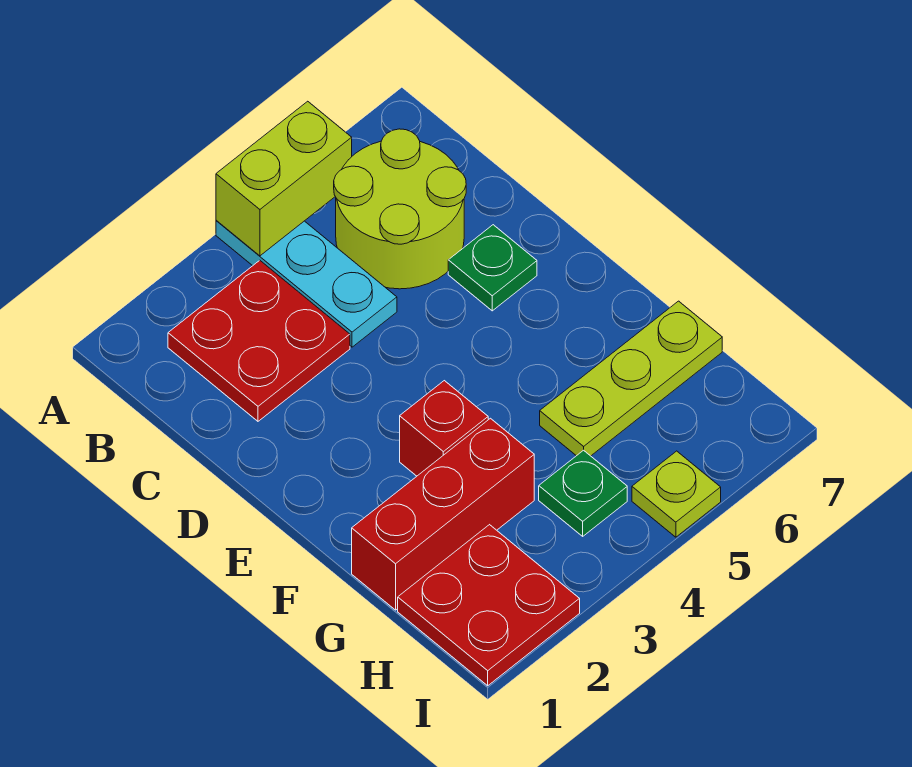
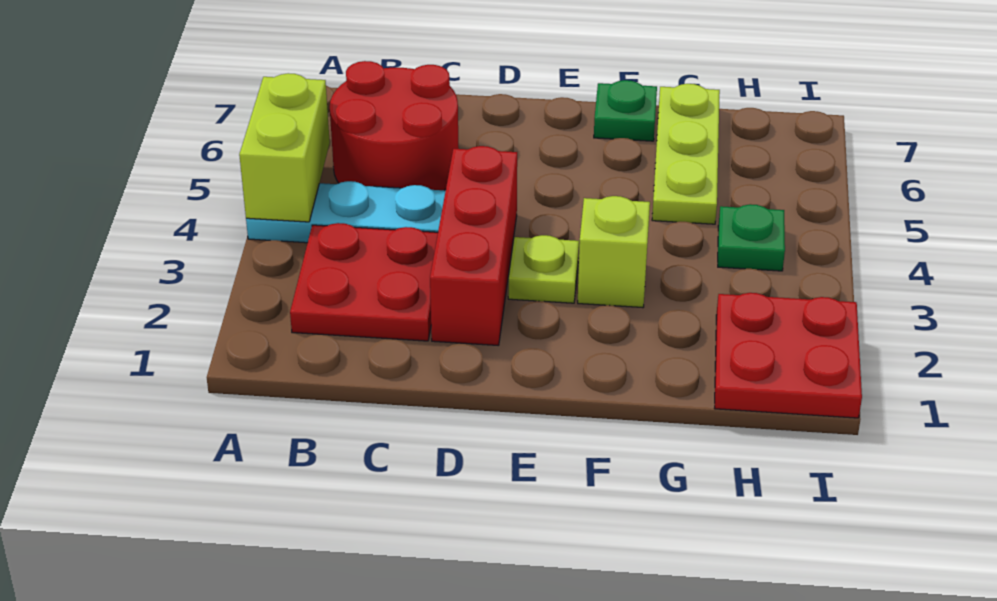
lime 2x2 round brick [334,129,466,289] -> red 2x2 round brick [330,61,459,190]
green 1x1 plate [448,225,537,311] -> green 1x1 plate moved to [594,80,657,141]
red 1x1 brick [400,381,488,476] -> lime 1x1 brick [578,196,650,308]
red 1x3 brick [352,418,534,610] -> red 1x3 brick moved to [430,146,517,345]
lime 1x1 plate [632,451,721,537] -> lime 1x1 plate moved to [508,235,579,303]

